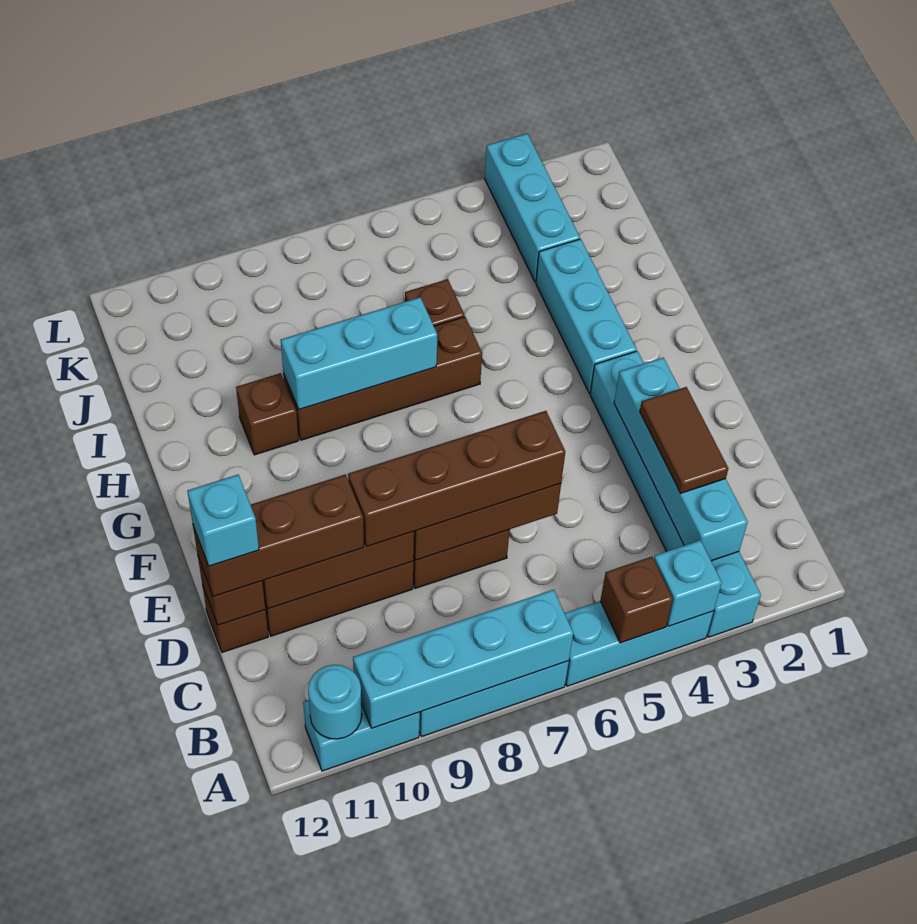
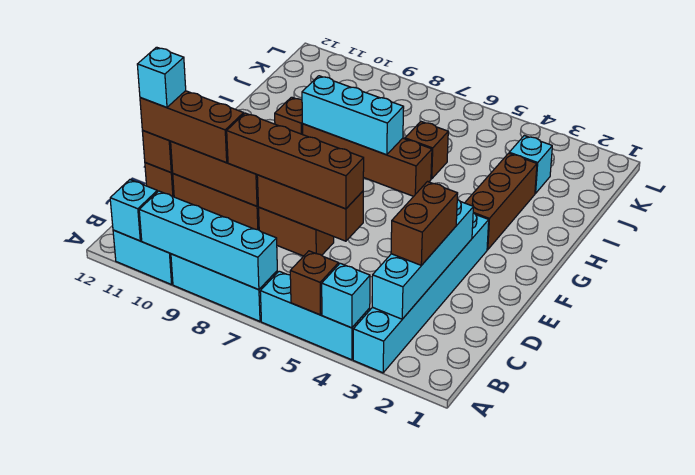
cyan 1x1 round brick [308,665,362,739] -> cyan 1x1 brick [110,180,157,241]
brown 1x2 tile [640,387,728,493] -> brown 1x2 brick [391,182,458,265]
cyan 1x3 brick [536,239,637,393] -> brown 1x3 brick [465,153,537,250]
cyan 1x3 brick [485,134,580,282] -> cyan 1x1 brick [509,136,552,194]

